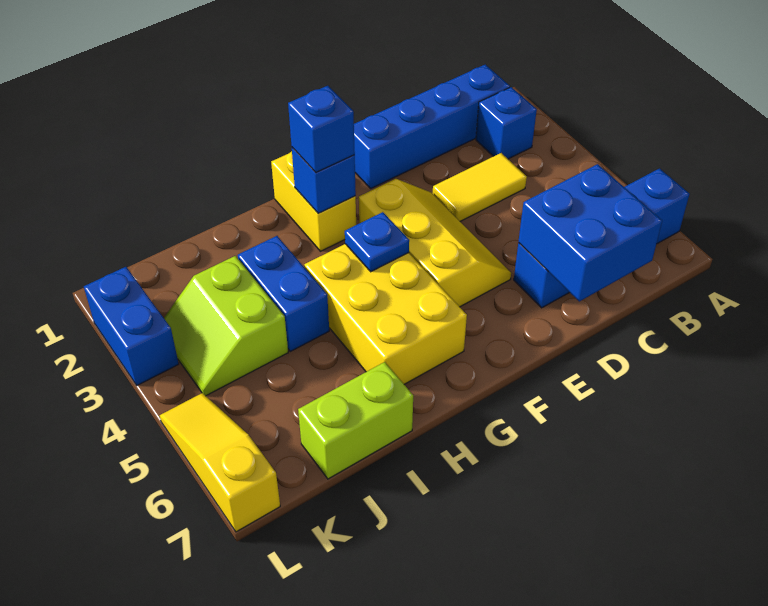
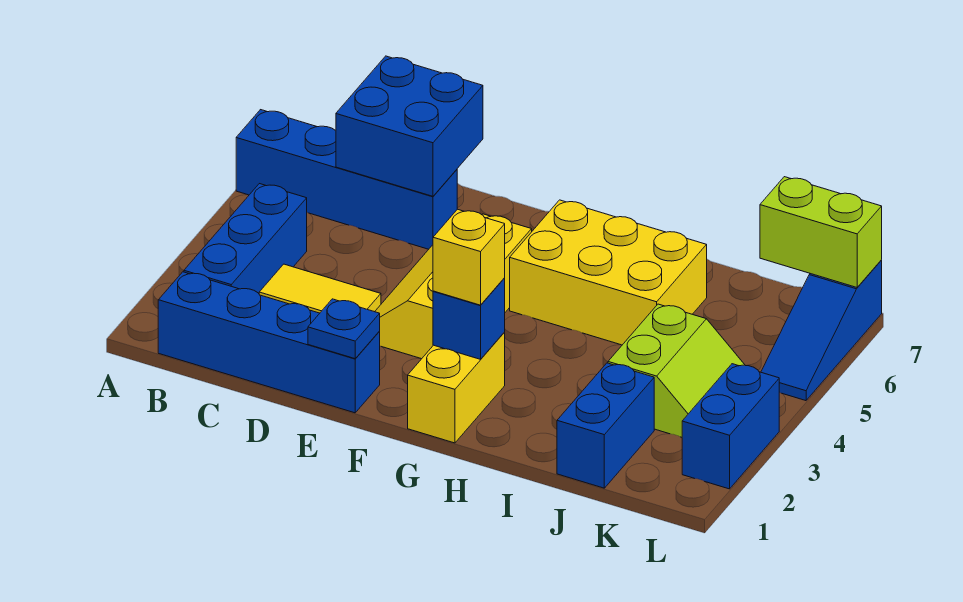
blue 1x1 brick [476,87,537,159] -> blue 1x3 brick [184,184,307,293]
blue 1x1 brick [288,86,355,173] -> yellow 1x1 brick [433,209,505,305]
yellow 2x3 brick [304,244,467,384] -> yellow 2x3 brick turned to [510,200,707,345]
blue 1x1 plate [345,212,409,272] -> blue 1x1 plate moved to [308,299,380,359]
blue 1x2 brick [238,236,329,351] -> blue 1x2 brick moved to [557,363,654,488]
lime 1x2 brick [298,362,413,479] -> lime 1x2 brick moved to [760,177,882,287]
yellow 1x3 slope [160,393,280,532] -> blue 1x3 slope [761,261,882,401]

